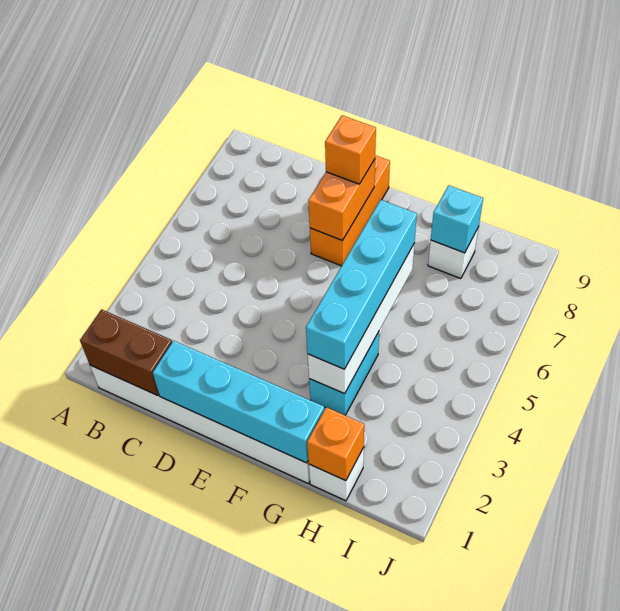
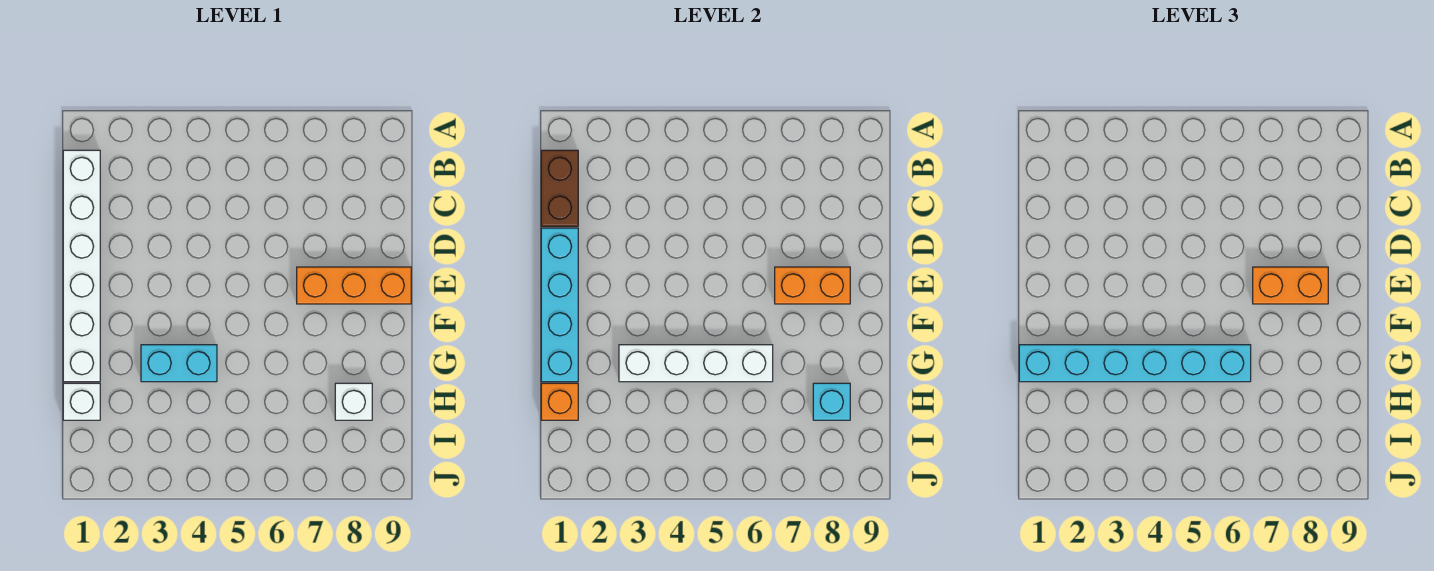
orange 1x1 brick [325,115,376,184] -> orange 1x2 brick [1253,267,1328,304]
cyan 1x4 brick [306,200,417,369] -> cyan 1x6 brick [1019,345,1251,382]

